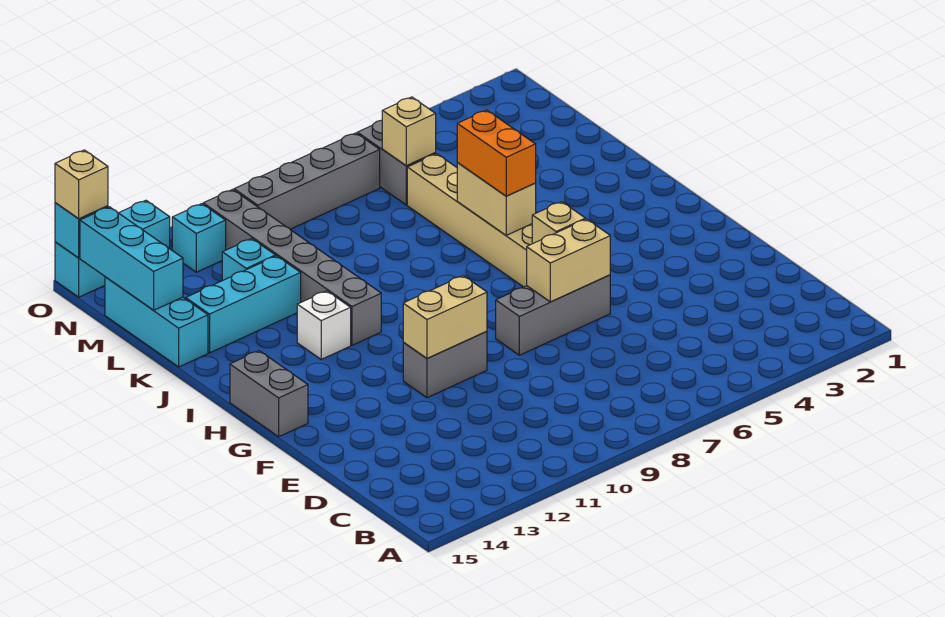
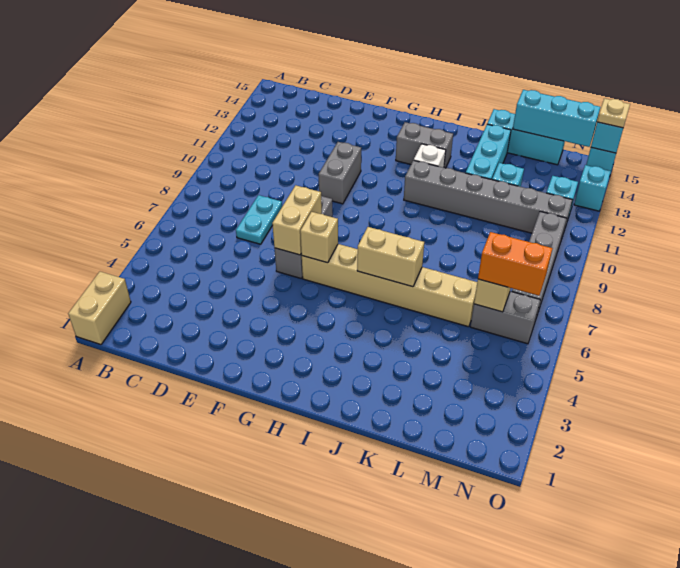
none -> cyan 1x2 plate [236,195,282,244]
tan 1x2 brick [403,276,487,358] -> tan 1x2 brick moved to [68,272,131,345]
grey 1x2 brick [230,351,308,437] -> grey 1x2 brick moved to [396,122,453,168]
orange 1x2 brick [457,110,536,196] -> orange 1x2 brick moved to [478,232,553,296]
tan 1x1 brick [55,150,108,219] -> tan 1x1 plate [597,98,630,128]

